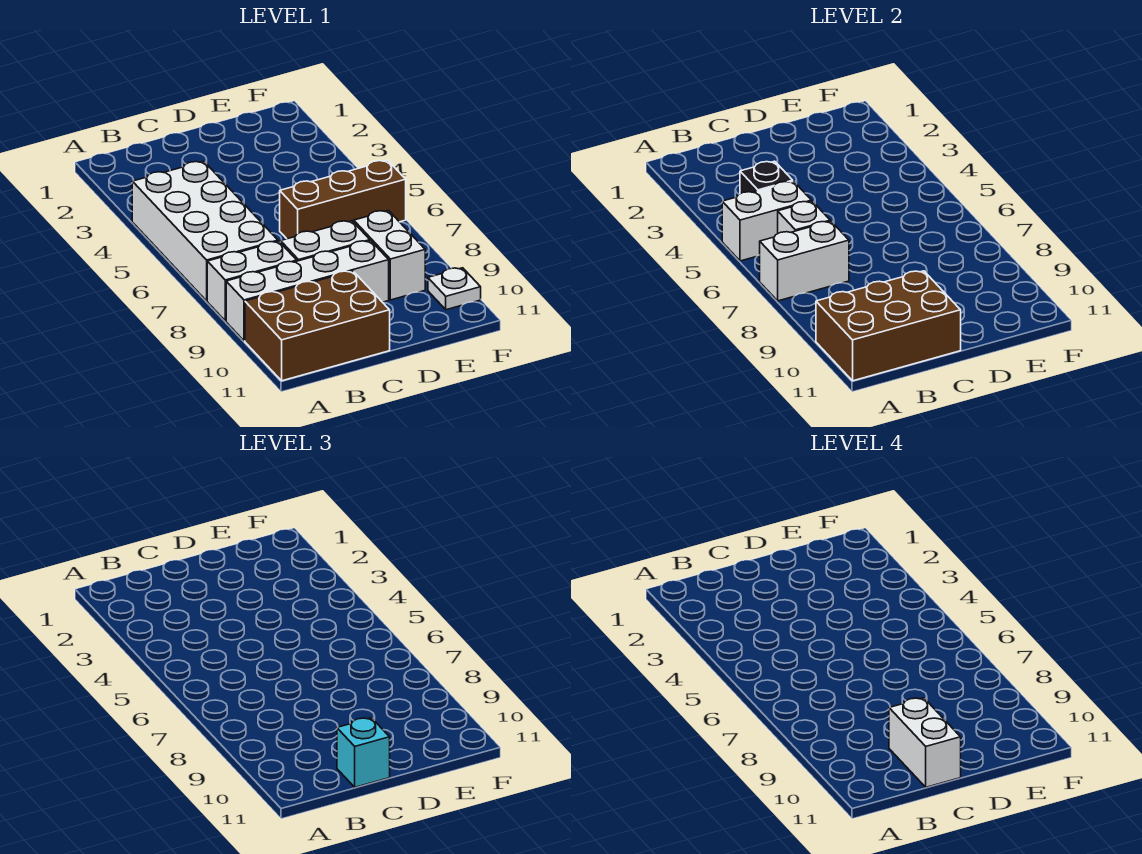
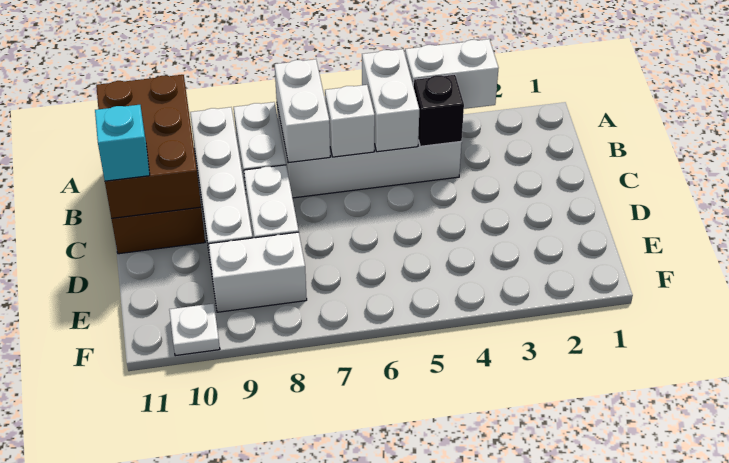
white 1x2 brick [889,698,961,787] -> white 1x2 brick moved to [405,39,498,109]
brown 1x3 brick [280,160,406,239] -> none

